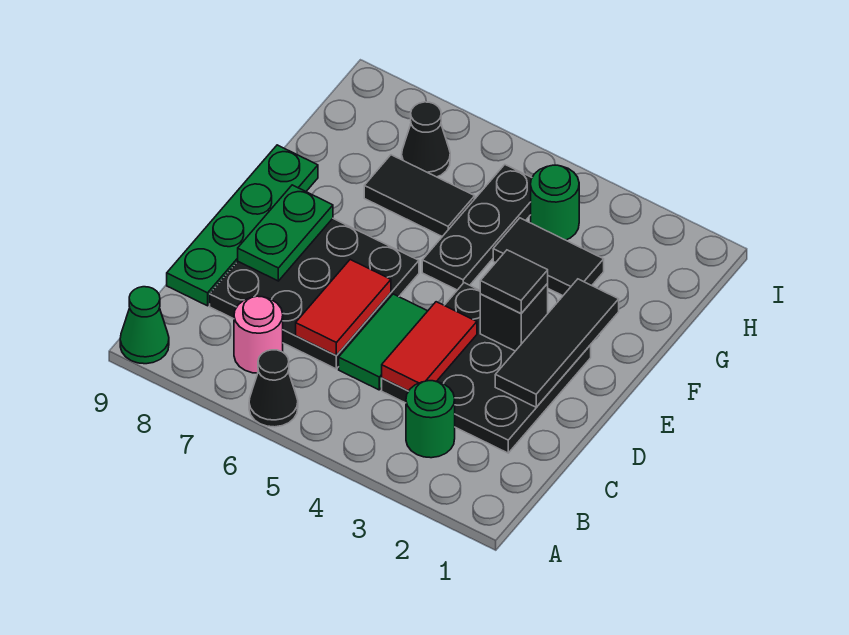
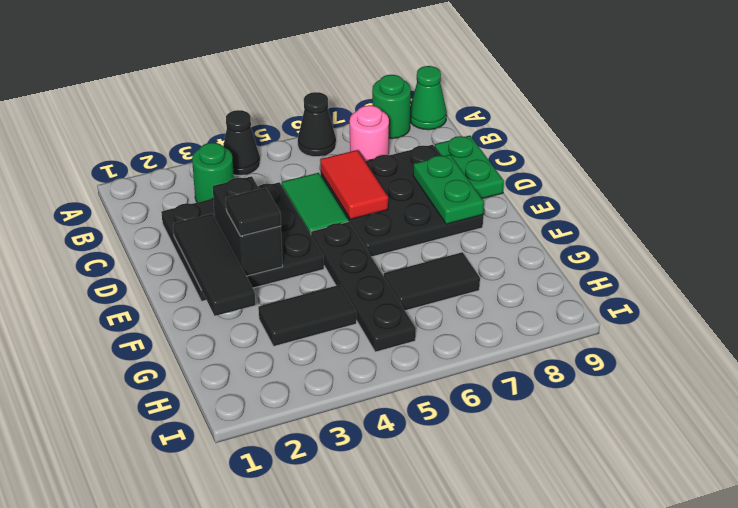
red 1x2 tile [382,302,477,391] -> none
green 1x4 plate [167,145,318,306] -> green 1x2 plate [435,136,504,199]
black 1x1 brick [480,284,548,351] -> black 1x2 brick [213,176,283,276]
black 1x3 plate [422,165,532,290] -> black 1x4 plate [311,222,416,352]
green 1x1 round brick [531,165,579,240] -> green 1x1 round brick moved to [372,75,411,139]
black 1x1 cone [402,102,450,177] -> black 1x1 cone moved to [223,110,260,175]

